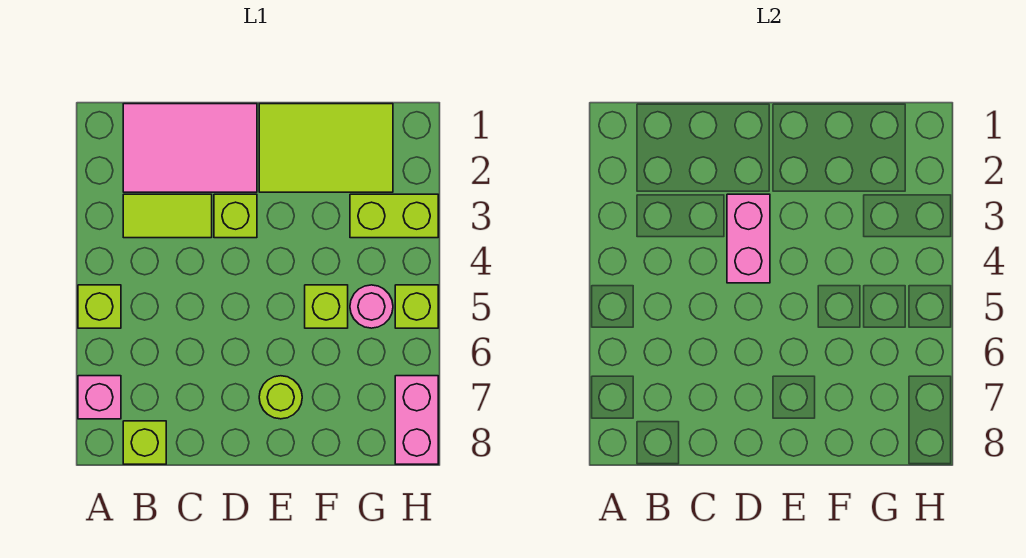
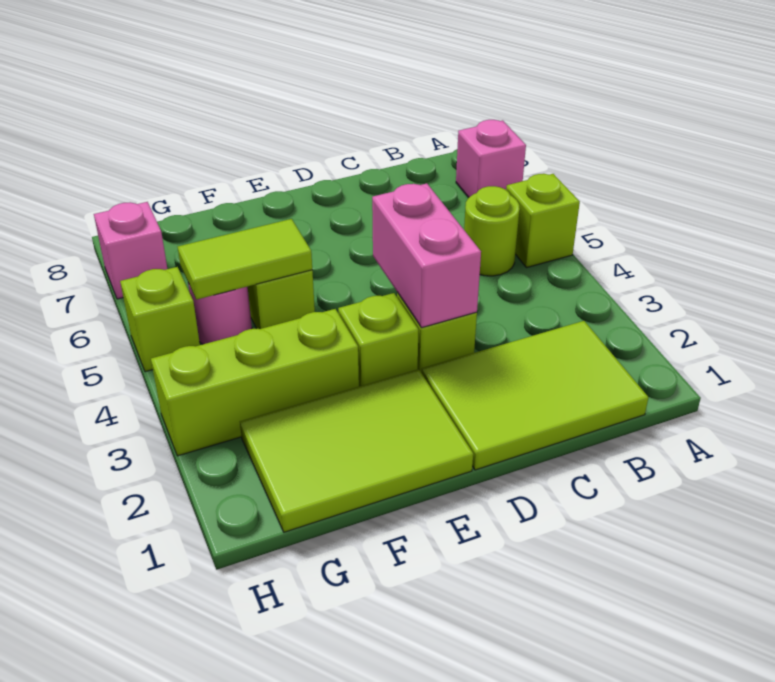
pink 2x3 tile [123,104,257,192] -> lime 2x3 tile [421,321,648,470]
lime 1x2 tile [123,194,212,238] -> lime 1x2 tile moved to [178,219,312,300]
lime 1x1 brick [123,421,166,464] -> lime 1x1 brick moved to [338,293,418,386]
lime 1x1 round brick [259,376,302,419] -> lime 1x1 round brick moved to [464,186,520,276]
lime 1x2 brick [350,194,438,238] -> lime 1x3 brick [151,309,359,456]
pink 1x2 brick [395,376,438,464] -> pink 1x1 brick [94,202,167,299]

